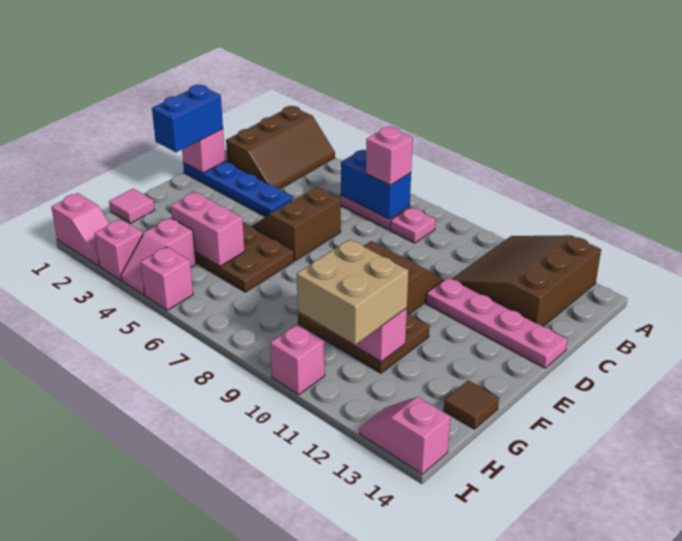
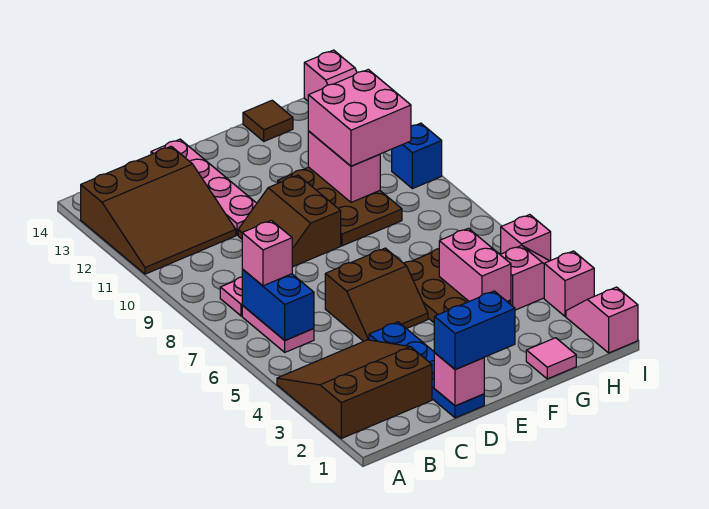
brown 2x3 slope [226,106,335,189] -> brown 3x3 slope [277,340,432,438]
tan 2x2 brick [297,239,408,345] -> pink 2x2 brick [308,69,411,166]
pink 1x1 brick [270,325,325,395] -> blue 1x1 brick [392,123,442,189]

